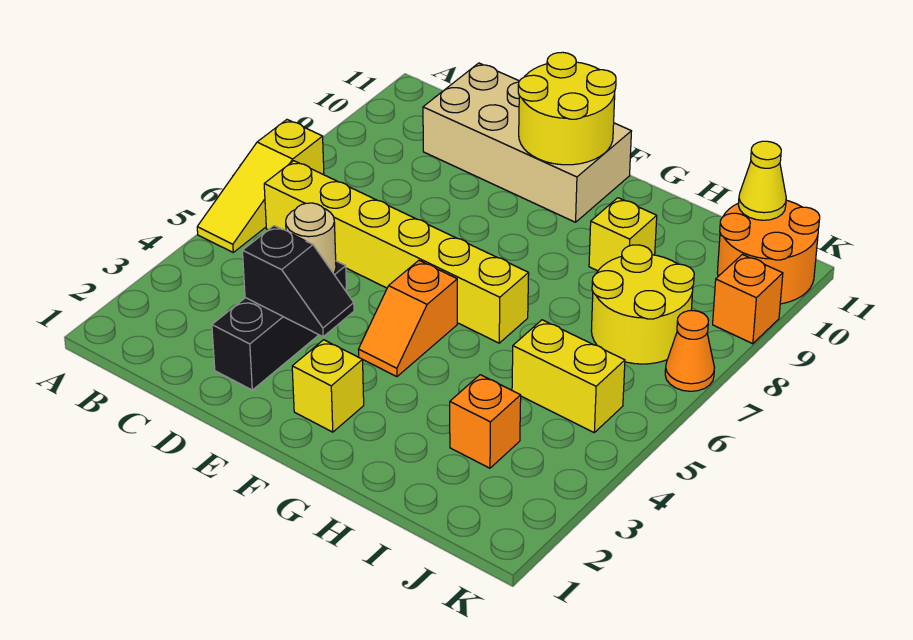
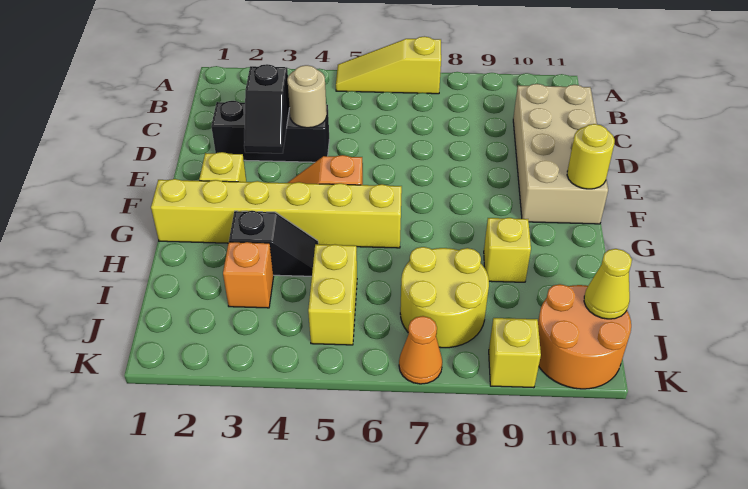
yellow 1x6 brick [264,161,529,343] -> yellow 1x6 brick turned to [151,179,402,248]
yellow 2x2 round brick [518,52,616,165] -> yellow 1x1 round brick [567,124,615,189]
none -> black 1x2 slope [229,211,318,276]
orange 1x1 brick [713,254,783,344] -> yellow 1x1 brick [489,318,541,388]

